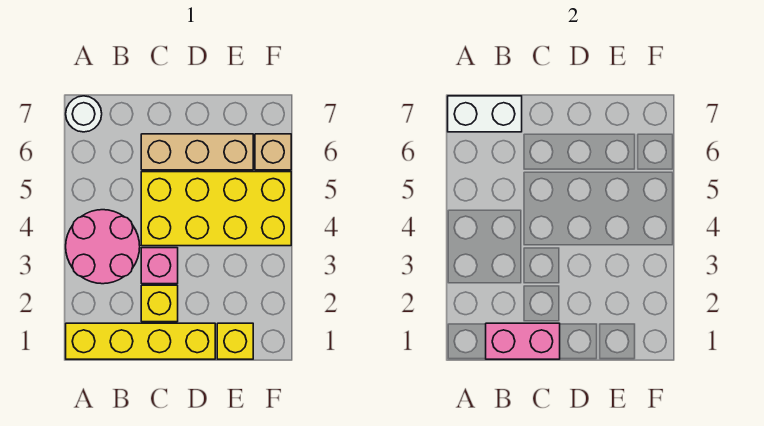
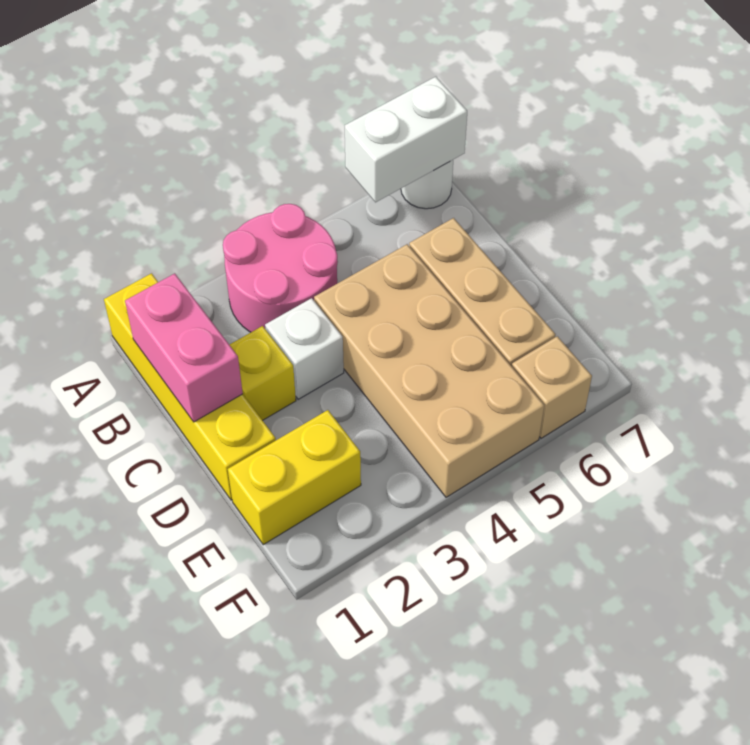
white 1x2 brick [448,96,522,132] -> white 1x2 brick turned to [345,77,467,202]
pink 1x1 brick [141,248,178,284] -> white 1x1 brick [265,298,344,399]
yellow 2x4 brick [141,172,291,246] -> tan 2x4 brick [314,244,544,497]
yellow 1x1 brick [217,323,253,359] -> yellow 1x2 brick [228,410,361,545]

